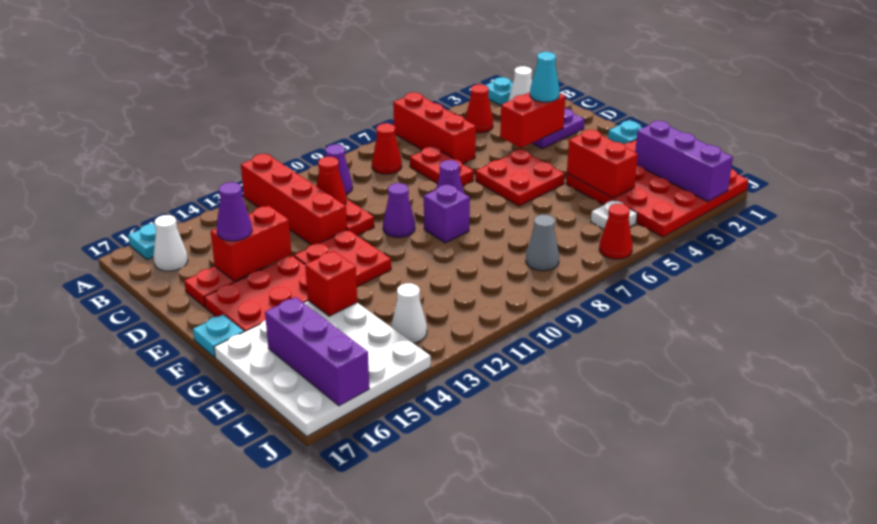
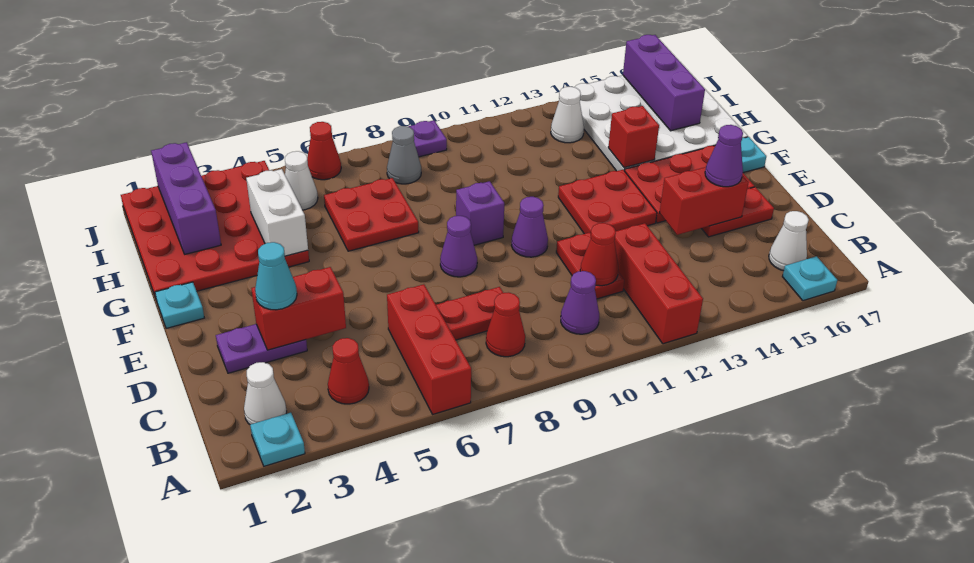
red 1x4 brick [241,154,347,245] -> red 1x3 brick [614,223,703,344]
red 1x2 plate [410,147,474,186] -> red 1x2 plate turned to [436,287,503,340]
red 2x2 plate [476,150,565,206] -> red 2x2 plate moved to [324,178,419,251]
red 1x2 brick [567,130,638,198] -> white 1x2 brick [246,169,308,256]
white 1x1 plate [591,200,637,229] -> white 1x1 cone [285,151,318,210]
none -> purple 1x1 plate [408,120,447,157]

